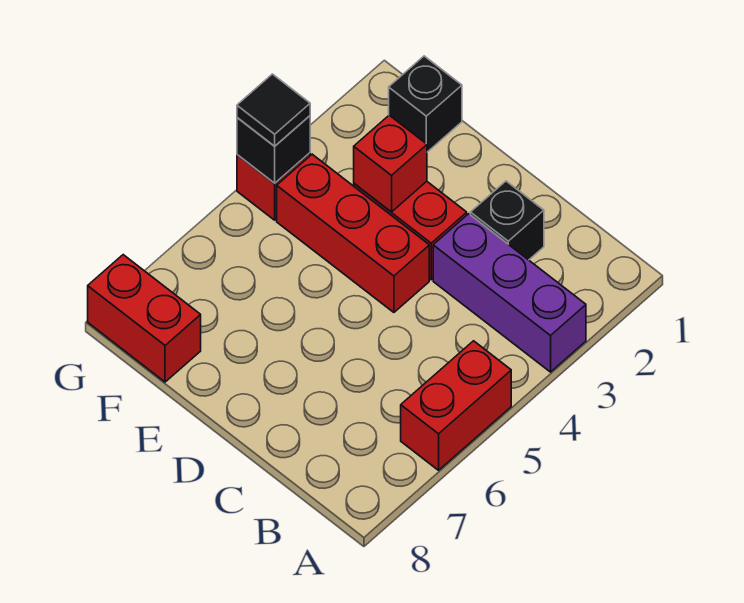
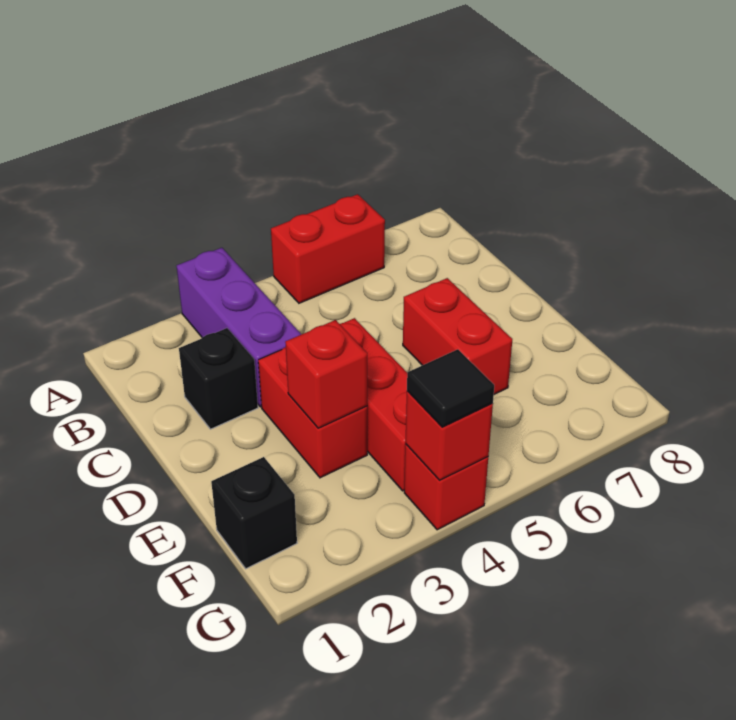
red 1x2 brick [88,255,201,382] -> red 1x2 brick moved to [403,278,512,394]
black 1x1 brick [237,116,310,183] -> red 1x1 brick [405,391,493,480]

